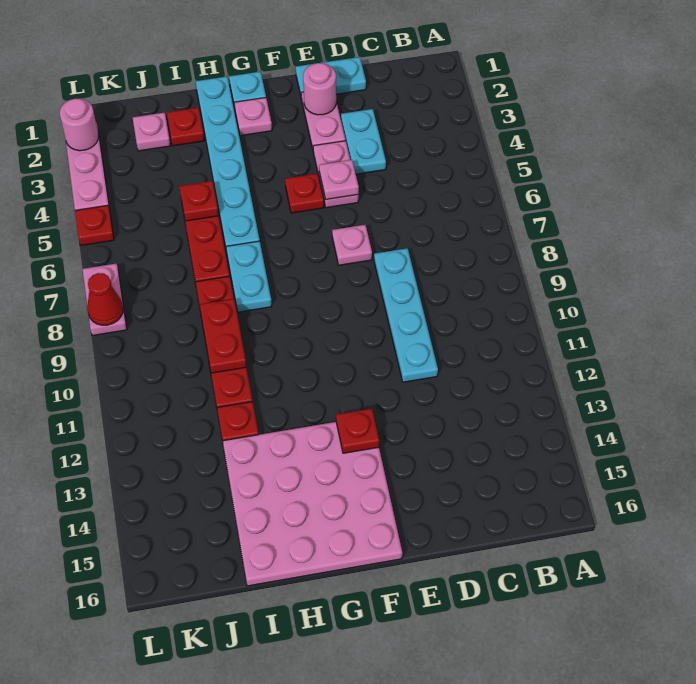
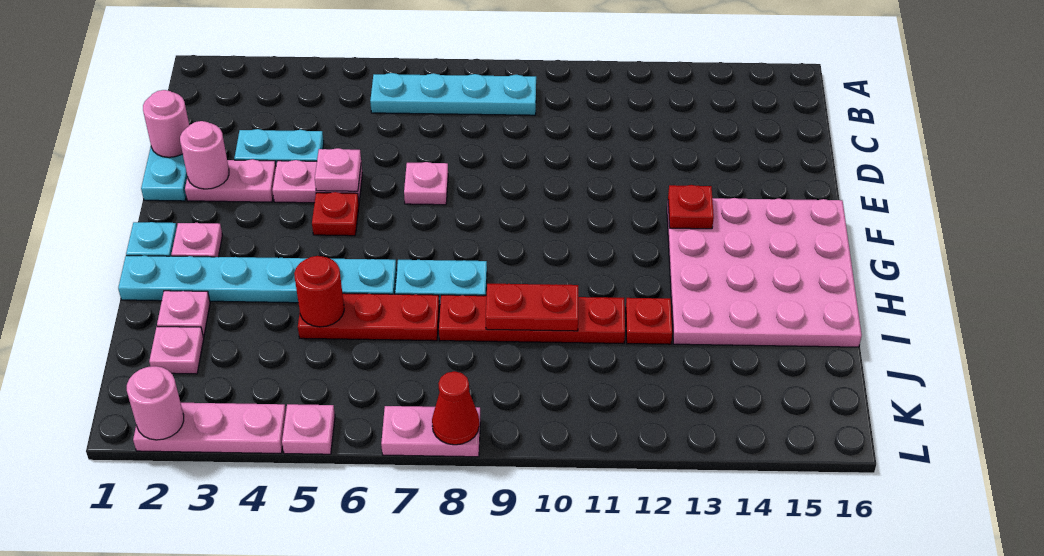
none -> pink 1x1 round brick [143,90,189,157]
cyan 1x4 plate [374,248,438,382] -> cyan 1x4 plate moved to [370,73,536,115]
red 1x1 plate [167,108,204,146] -> pink 1x1 plate [157,291,210,337]
red 1x1 plate [179,181,219,221] -> red 1x1 round brick [294,256,344,327]
red 1x1 plate [75,205,114,246] -> pink 1x1 plate [282,404,335,454]

